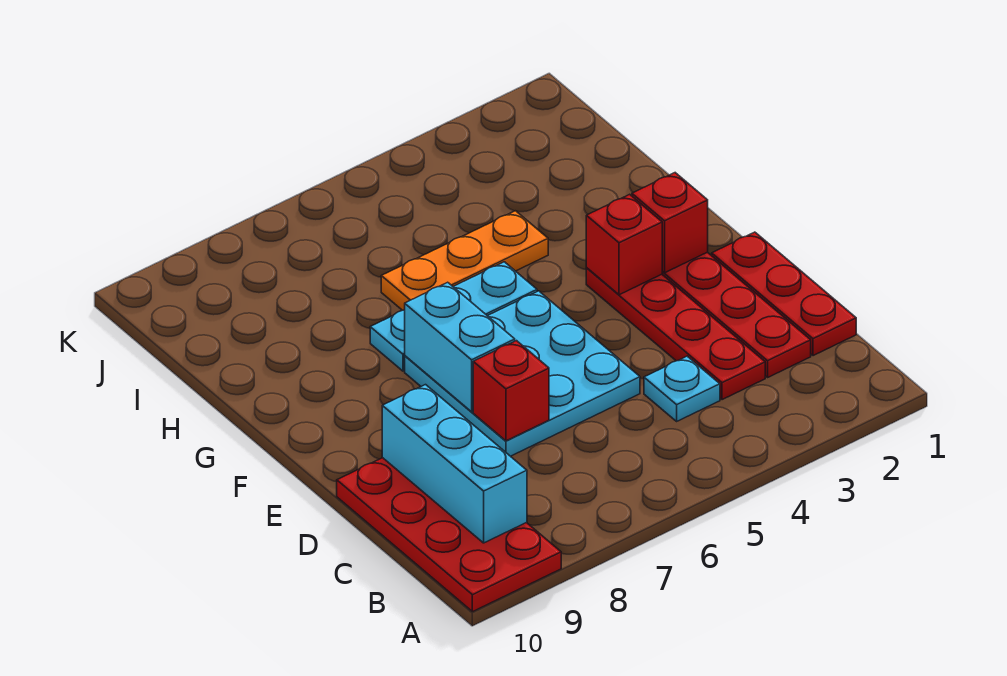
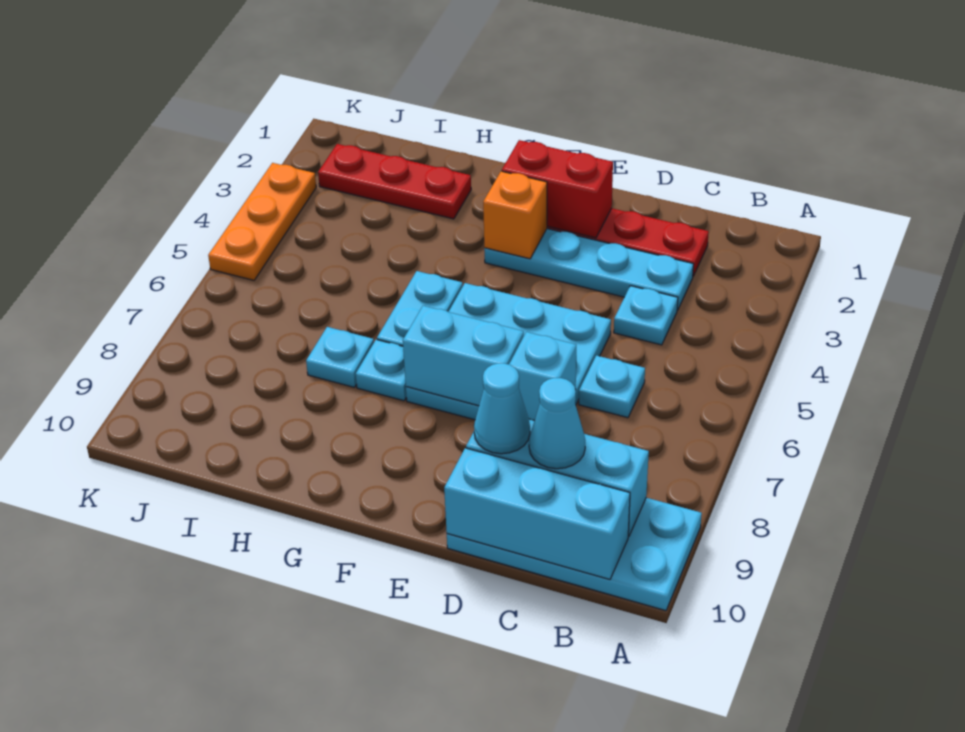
red 2x4 plate [337,458,561,612] -> cyan 2x4 plate [447,498,702,611]
none -> cyan 1x3 brick [444,448,630,579]
red 1x3 plate [712,232,856,356] -> red 1x3 plate moved to [318,144,471,219]
red 1x4 plate [586,268,765,400] -> cyan 1x4 plate [484,229,693,310]
none -> cyan 1x1 plate [579,355,645,418]
none -> cyan 1x1 cone [529,378,585,469]
red 1x1 brick [473,341,549,441] -> cyan 1x1 brick [509,332,576,420]
none -> cyan 1x1 cone [474,363,530,454]
red 1x1 brick [632,173,708,273] -> red 1x2 brick [502,140,613,238]
red 1x1 brick [586,194,662,295] -> orange 1x1 brick [483,171,547,259]
orange 1x3 plate [381,211,548,310] -> orange 1x3 plate moved to [208,163,316,280]
none -> cyan 1x1 plate [306,327,374,387]

